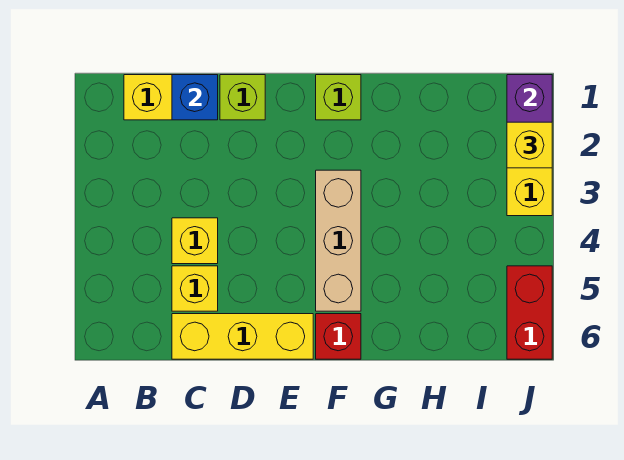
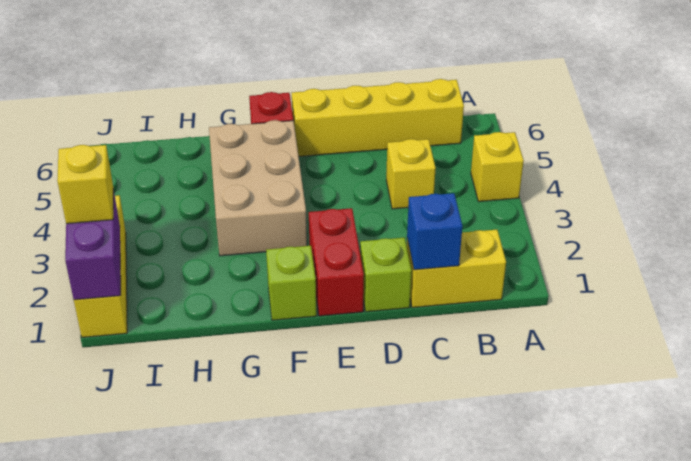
yellow 1x1 brick [172,266,218,311] -> yellow 1x1 brick moved to [471,132,524,202]
yellow 1x3 brick [172,314,313,359] -> yellow 1x4 brick [292,79,464,156]
tan 1x3 brick [316,170,361,311] -> tan 2x3 brick [209,120,307,256]
red 1x2 brick [507,266,552,359] -> red 1x2 brick moved to [309,208,364,316]

